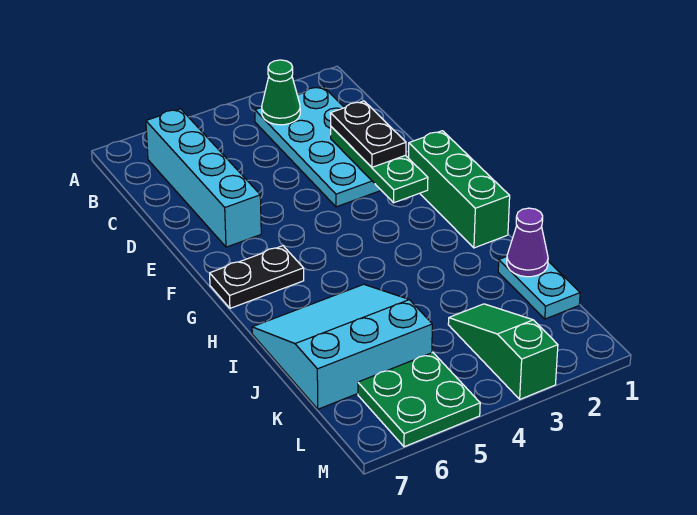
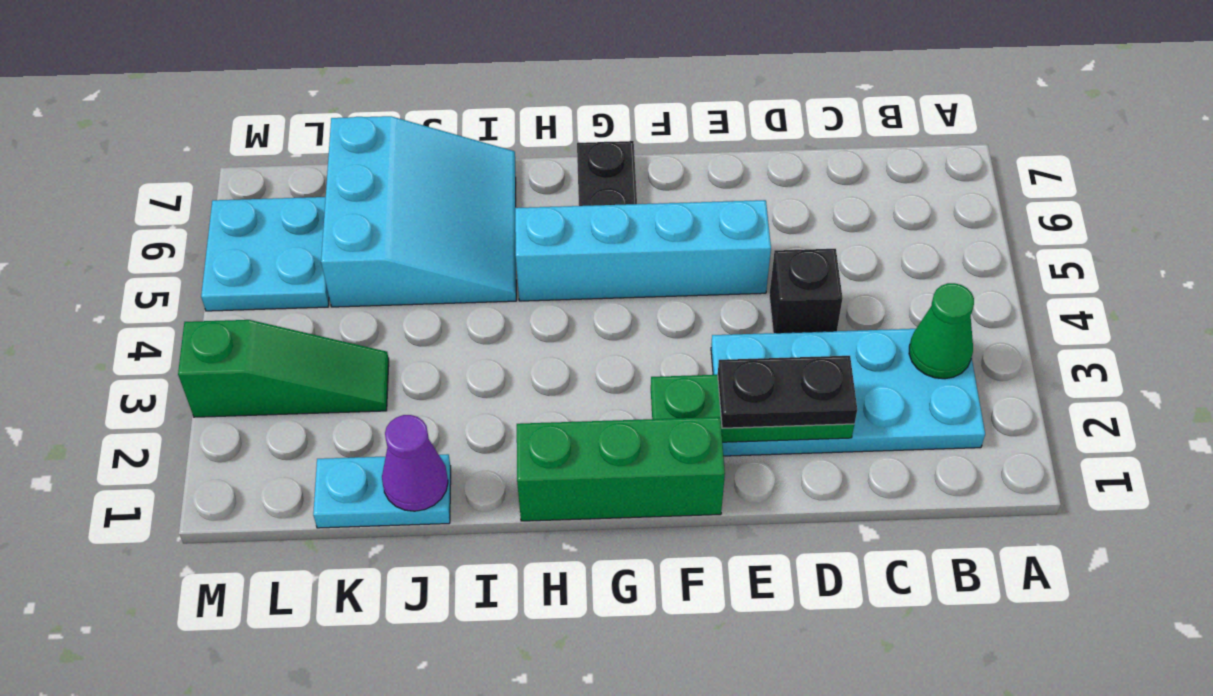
cyan 1x4 brick [146,109,261,247] -> cyan 1x4 brick moved to [515,200,771,301]
none -> black 1x1 brick [769,249,843,333]
green 2x2 plate [358,353,480,447] -> cyan 2x2 plate [201,197,329,311]

